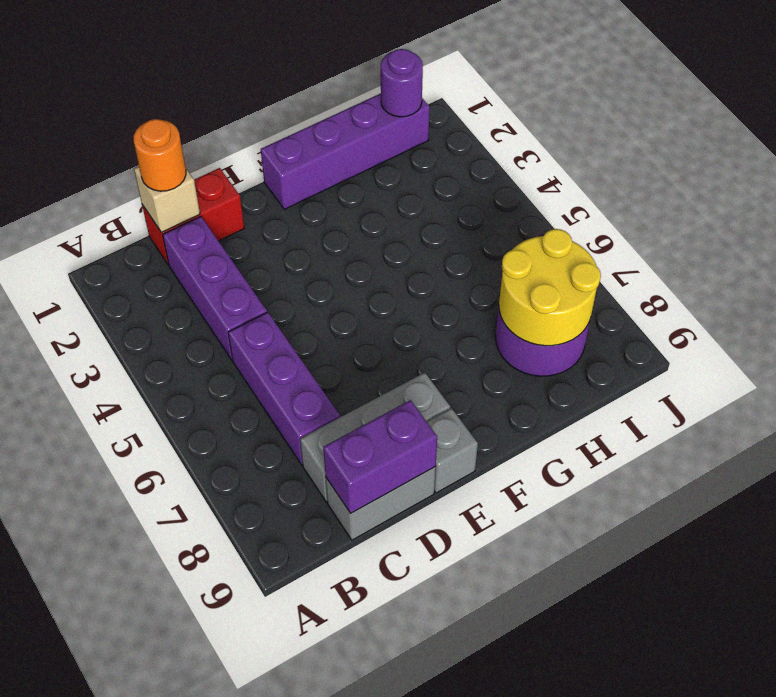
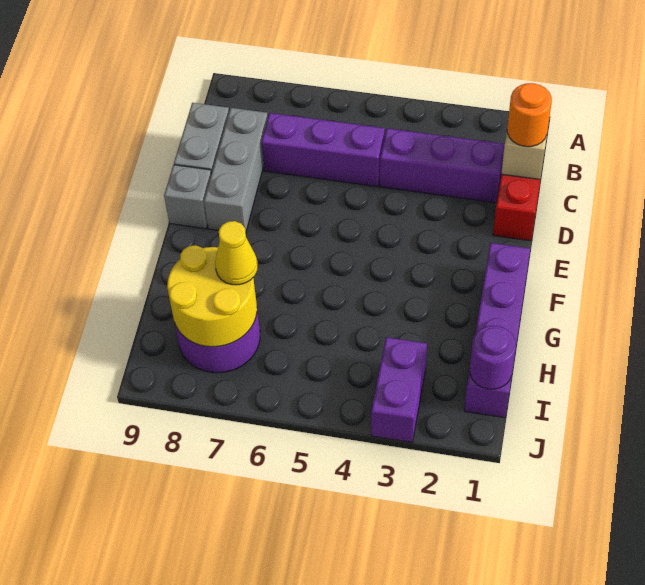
purple 1x2 brick [323,400,437,513] -> purple 1x2 brick moved to [371,337,427,442]
none -> yellow 1x1 cone [215,221,258,285]

